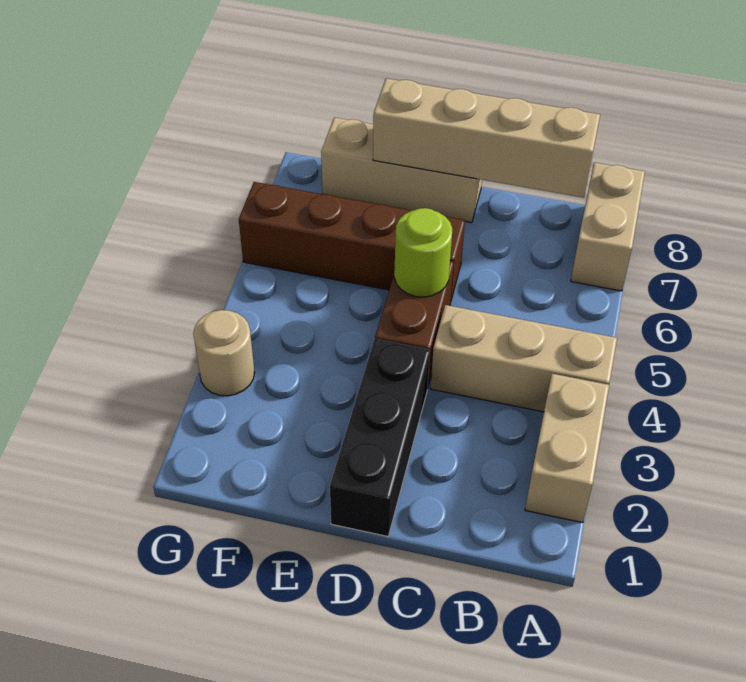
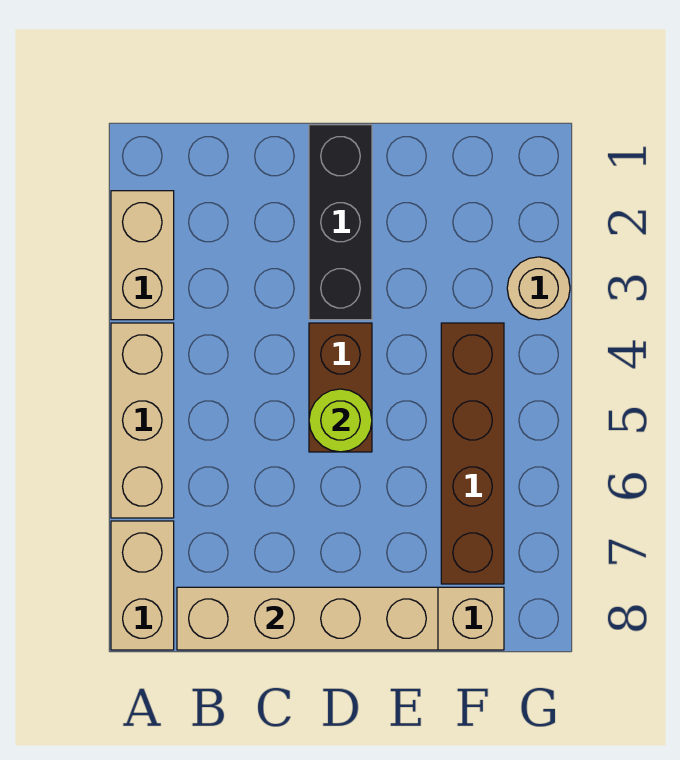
tan 1x3 brick [431,305,617,412] -> tan 1x3 brick turned to [111,323,174,518]
brown 1x4 brick [239,182,465,300] -> brown 1x4 brick turned to [441,323,504,584]

